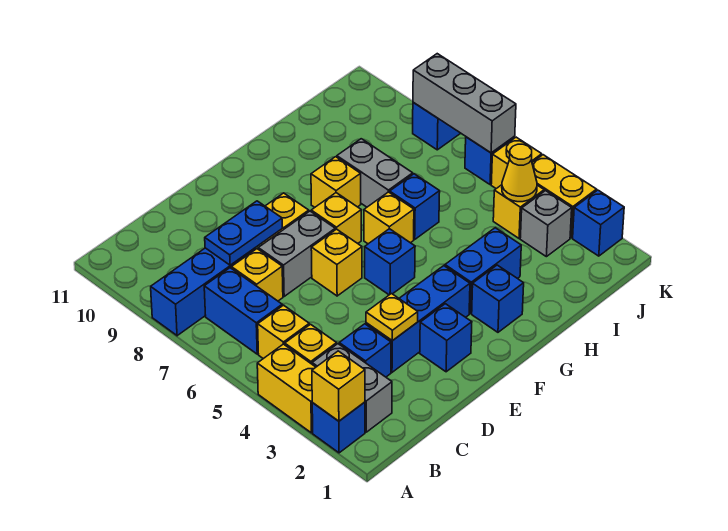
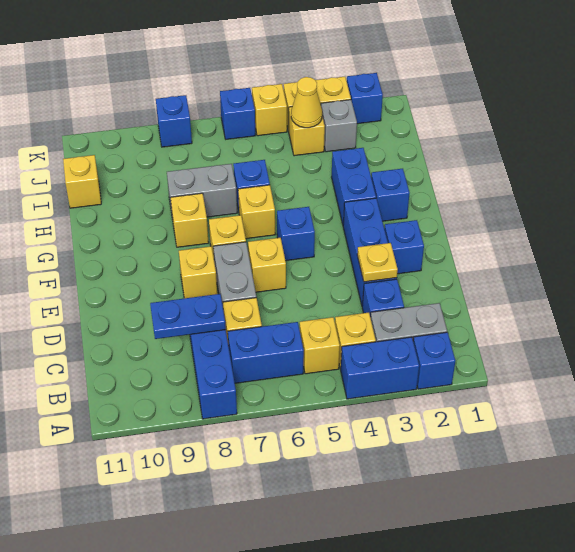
yellow 1x1 brick [312,351,365,421] -> yellow 1x1 brick moved to [63,155,101,208]
yellow 1x2 brick [257,344,316,433] -> blue 1x2 brick [341,337,419,399]
blue 1x2 plate [205,201,282,265] -> blue 1x2 plate turned to [150,294,226,339]
grey 1x3 brick [413,54,516,153] -> none

